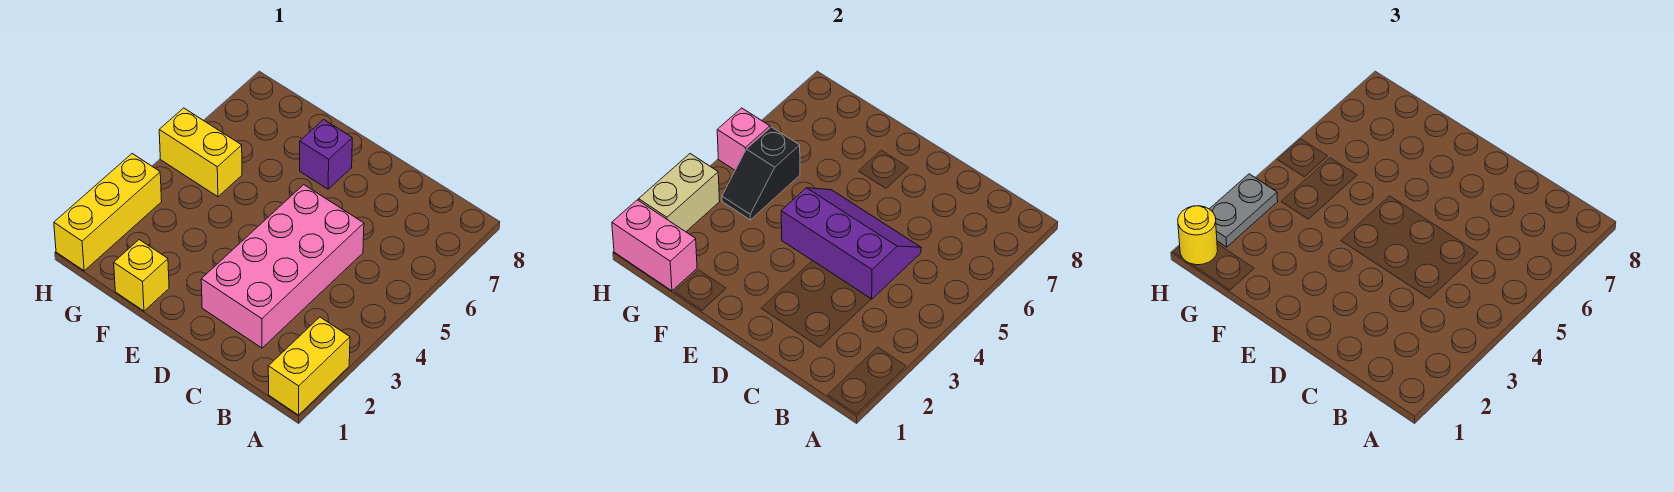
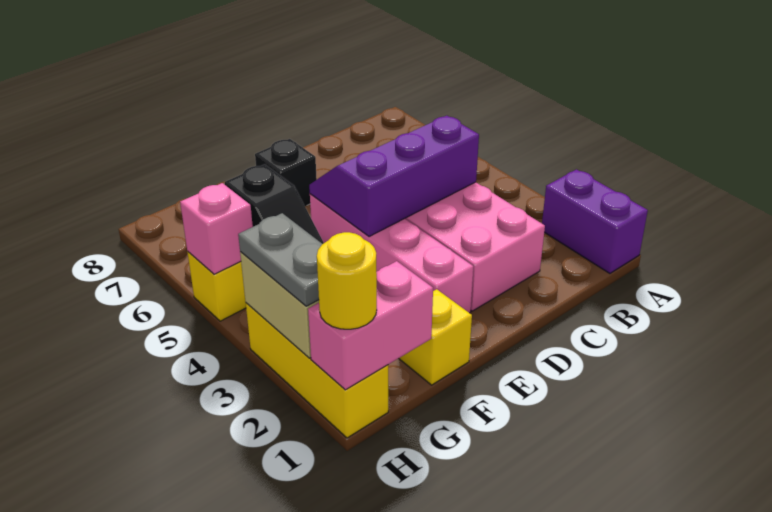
yellow 1x2 brick [268,317,350,415] -> purple 1x2 brick [542,169,648,273]
none -> pink 1x4 brick [310,194,473,313]
purple 1x1 brick [300,120,352,189] -> black 1x1 brick [255,139,317,206]

